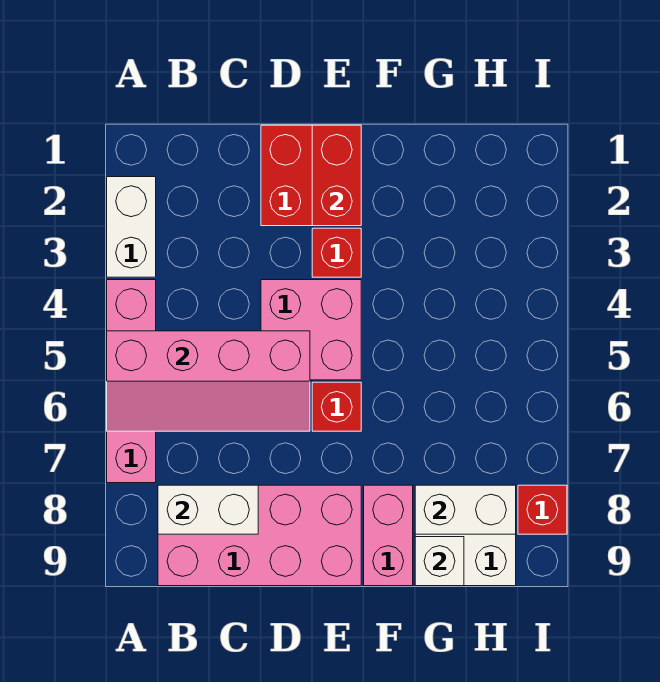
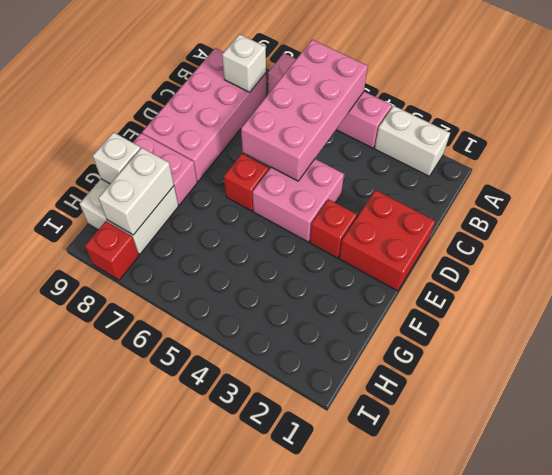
pink 2x4 slope [107,331,310,431] -> pink 2x4 brick [241,40,368,181]
white 1x2 brick [158,485,258,534] -> white 1x1 brick [222,34,266,92]
red 1x2 brick [312,125,361,226] -> none

